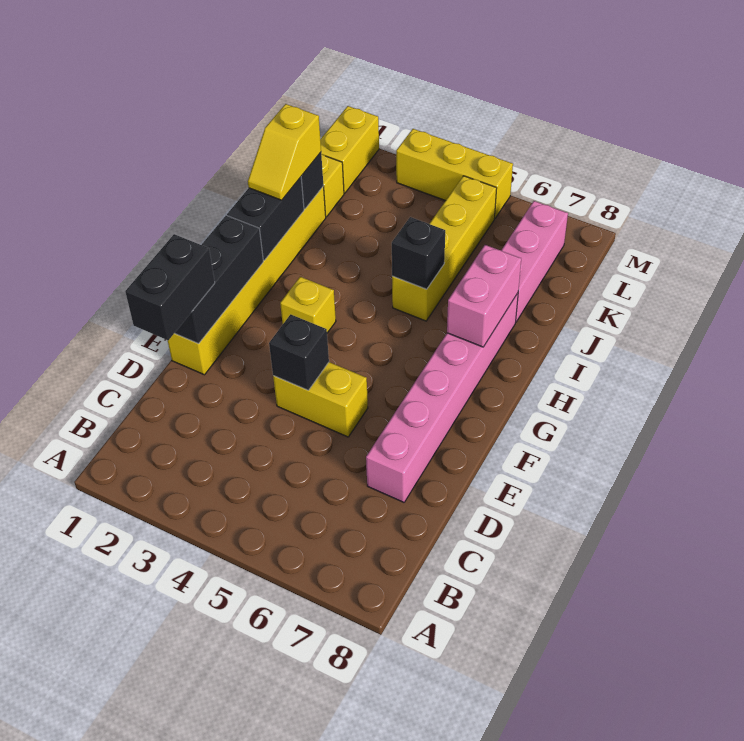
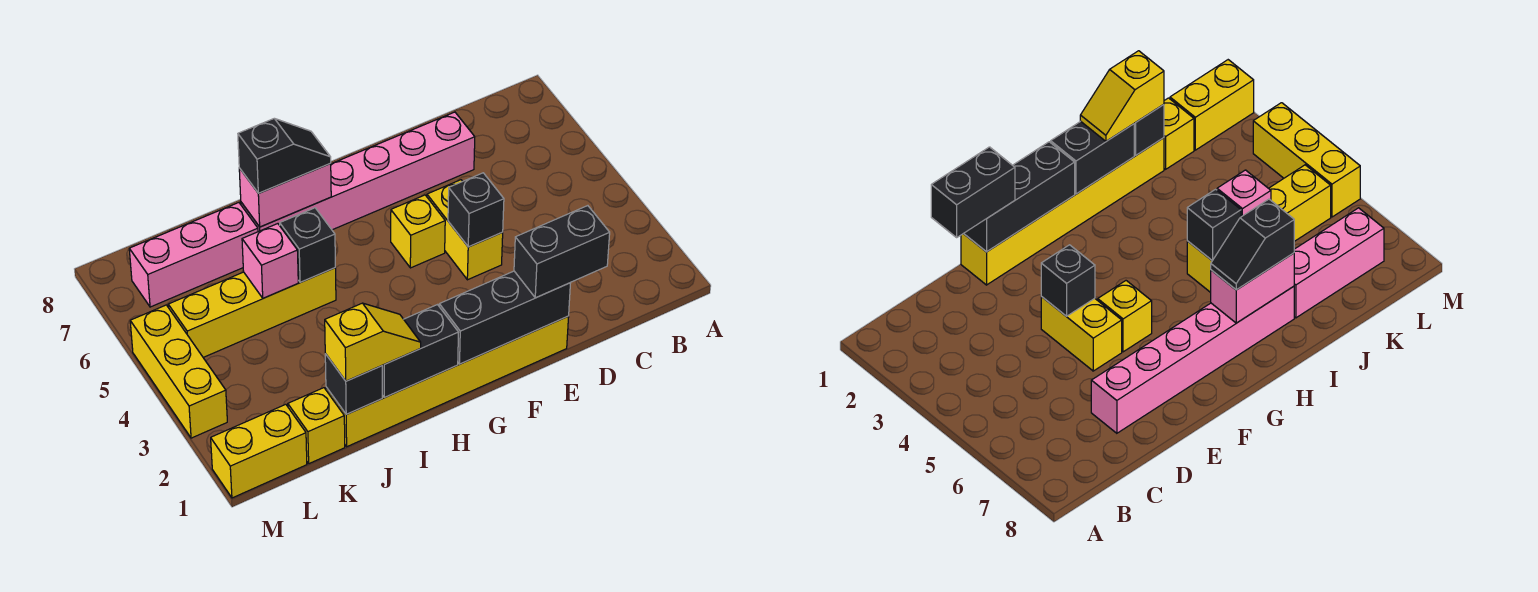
yellow 1x1 brick [280,277,336,333] -> yellow 1x1 brick moved to [391,195,445,268]
none -> black 1x2 slope [238,119,331,193]
none -> pink 1x1 brick [242,224,298,298]

